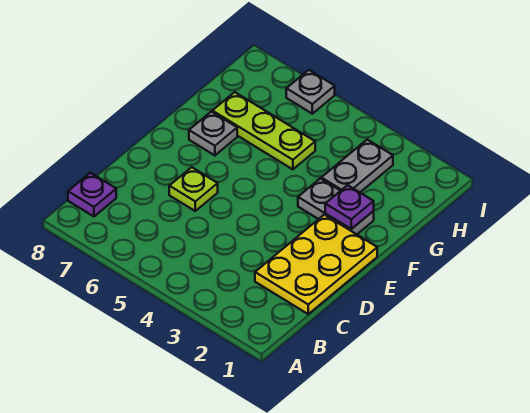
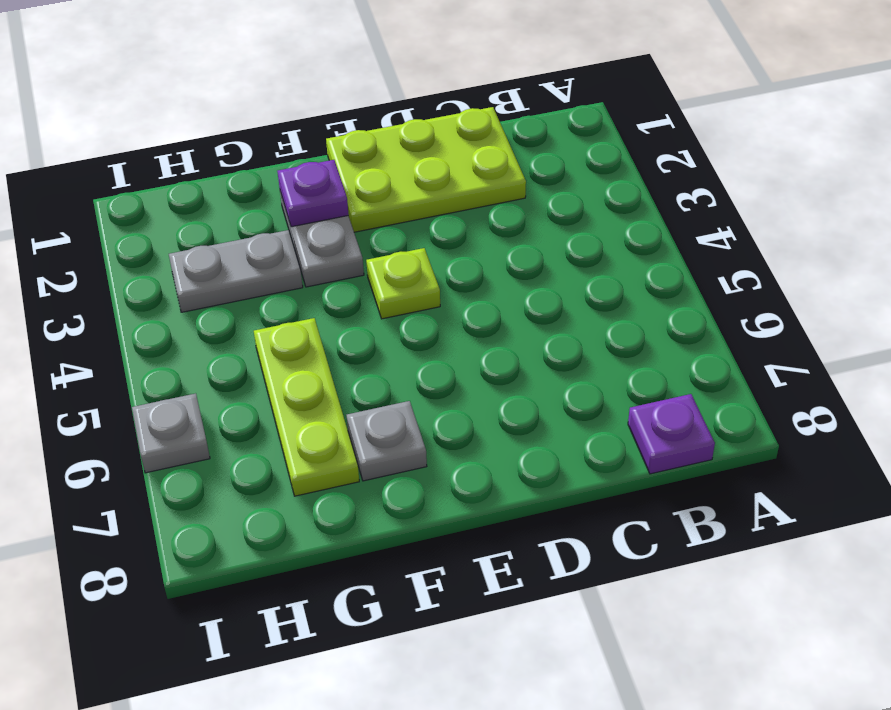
yellow 2x3 plate [255,215,377,314] -> lime 2x3 plate [326,107,526,232]
lime 1x1 plate [169,167,218,211] -> lime 1x1 plate moved to [366,248,440,319]

